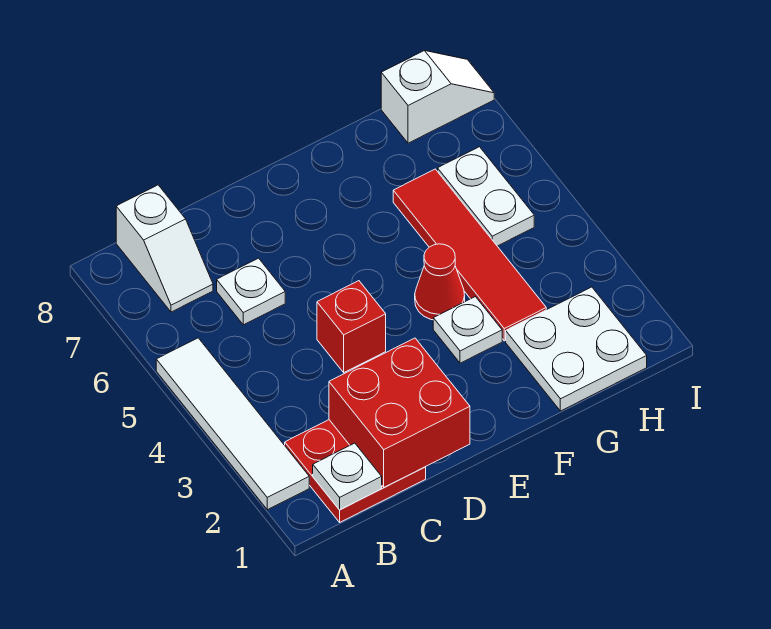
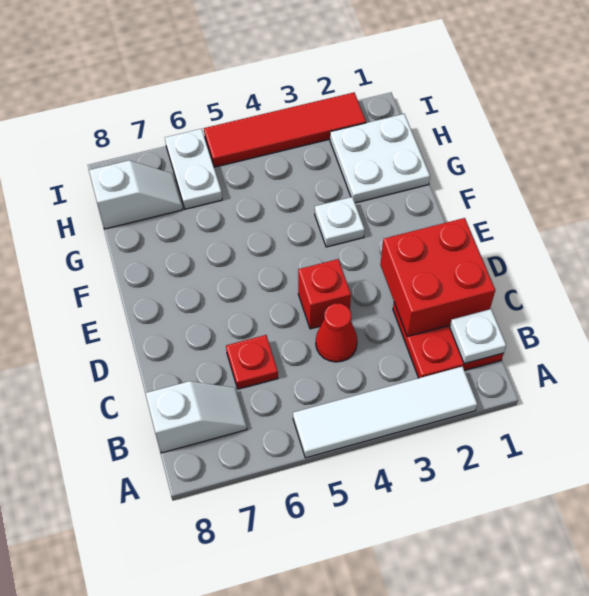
white 1x1 plate [217,258,285,325] -> red 1x1 plate [226,335,278,389]
red 1x1 cone [415,244,465,320] -> red 1x1 cone moved to [316,303,357,362]
red 1x4 tile [393,169,546,341] -> red 1x4 tile moved to [204,93,366,167]
white 1x2 plate [438,147,534,246] -> white 1x2 plate turned to [165,129,222,209]
white 1x2 slope [381,51,494,143] -> white 1x2 slope turned to [89,161,183,229]

